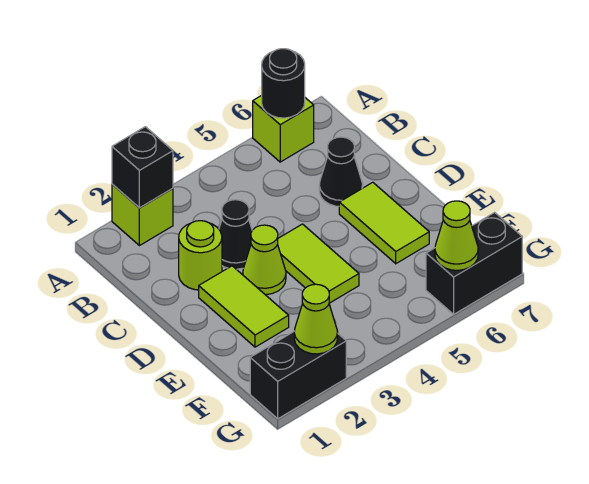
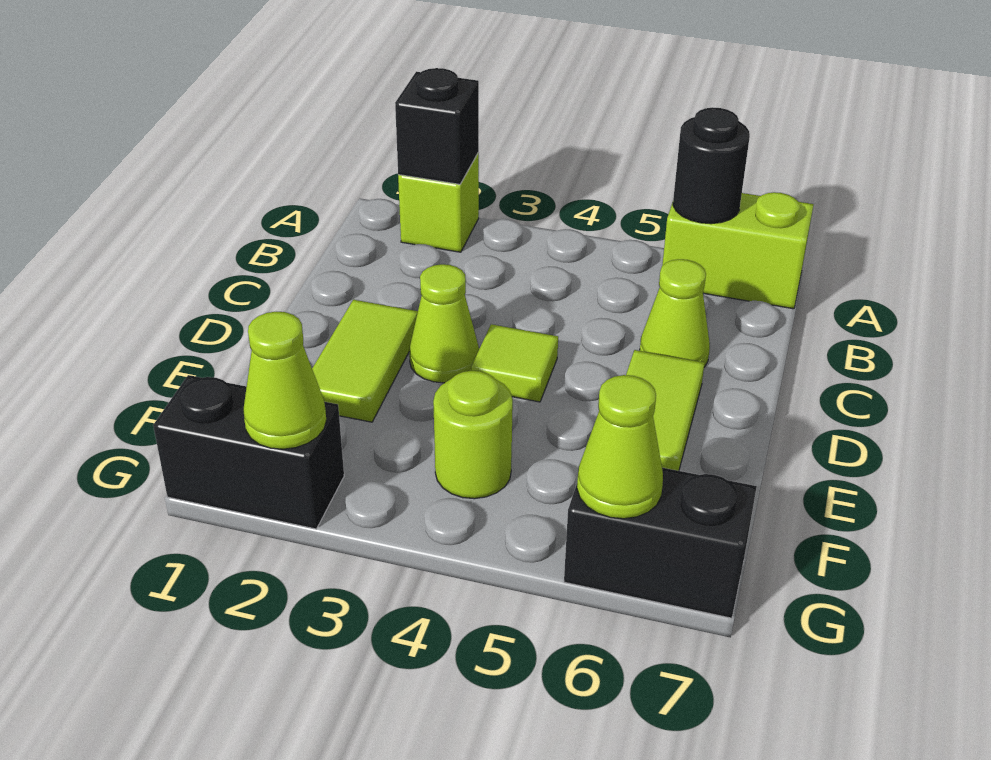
lime 1x1 brick [253,95,314,162] -> lime 1x2 brick [662,192,814,309]
lime 1x1 round brick [179,221,222,290] -> lime 1x1 round brick moved to [433,371,513,499]
black 1x1 cone [219,200,252,269] -> none
black 1x1 cone [319,137,363,206] -> lime 1x1 cone [640,259,710,367]
lime 1x2 tile [278,224,359,303] -> lime 1x1 tile [471,324,558,402]

